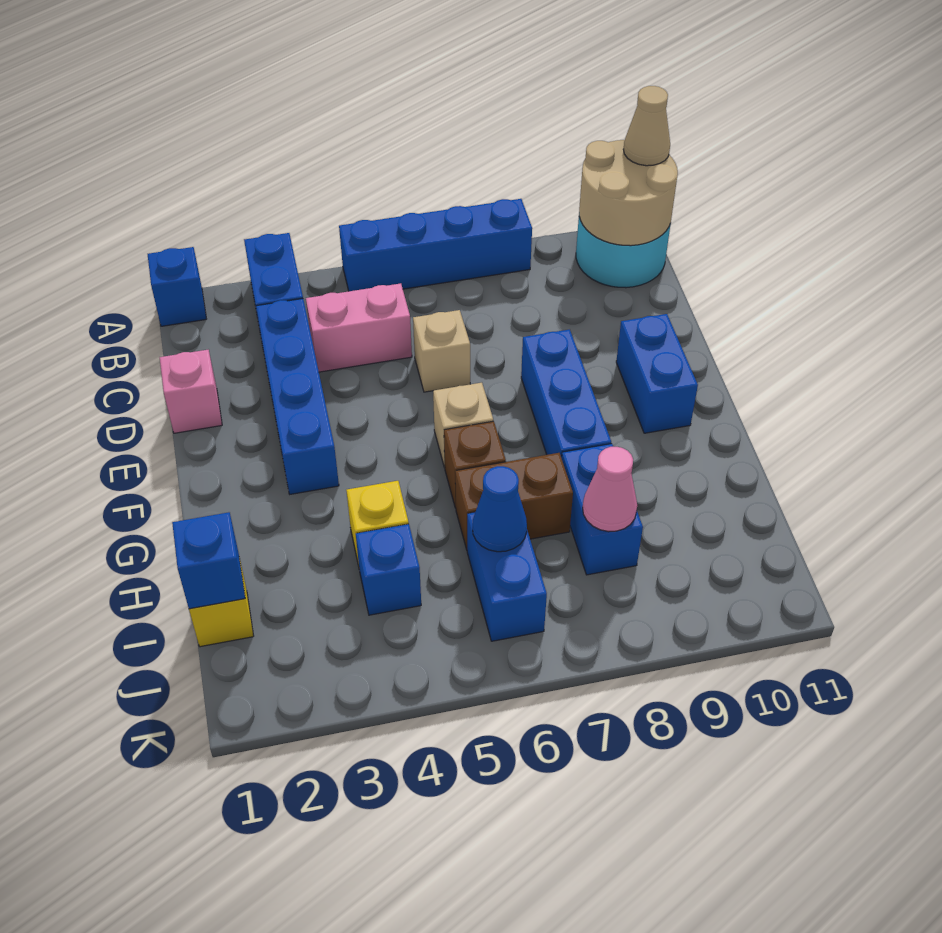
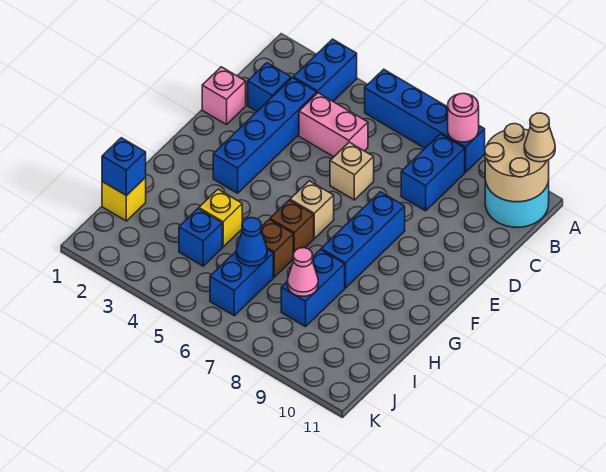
blue 1x1 brick [148,247,206,326] -> blue 1x1 brick moved to [248,63,291,111]
none -> pink 1x1 round brick [448,93,479,142]
blue 1x2 brick [616,314,698,433] -> blue 1x2 brick moved to [401,134,465,211]
brown 1x2 brick [455,453,573,549] -> brown 1x1 brick [261,219,293,277]

